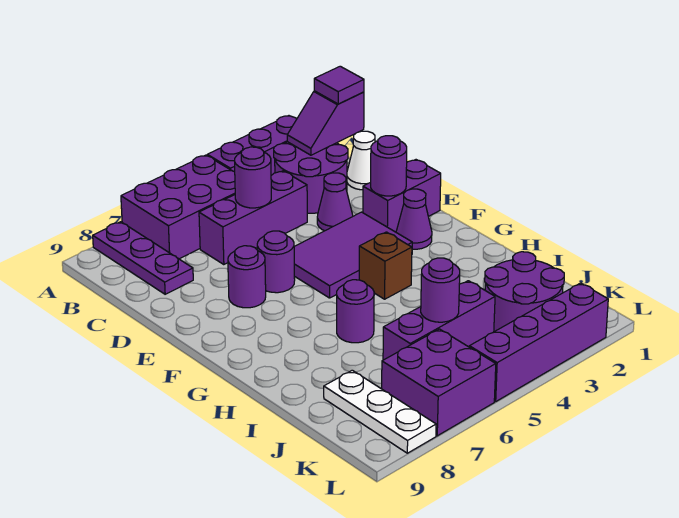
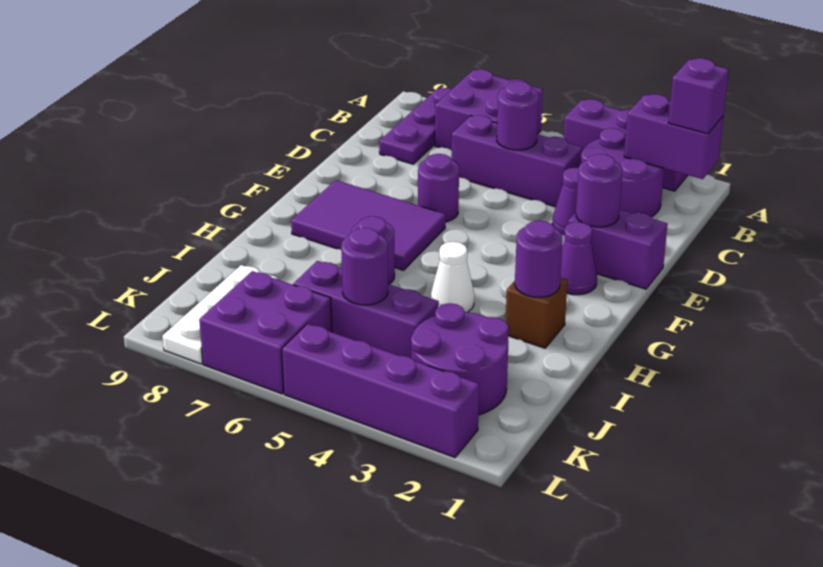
purple 2x3 brick [121,155,235,259] -> purple 2x2 brick [435,70,543,150]
purple 1x2 slope [287,91,364,155] -> purple 1x2 brick [624,94,723,179]
purple 1x1 tile [314,66,364,104] -> purple 1x1 brick [669,58,729,134]
white 1x1 cone [347,131,375,190] -> white 1x1 cone moved to [431,242,474,312]
purple 2x3 tile [294,212,412,298] -> purple 2x3 tile moved to [291,180,446,270]
purple 1x1 round brick [228,246,266,308] -> purple 1x1 round brick moved to [515,221,563,297]
brown 1x1 brick [359,232,412,299] -> brown 1x1 brick moved to [506,277,568,348]

